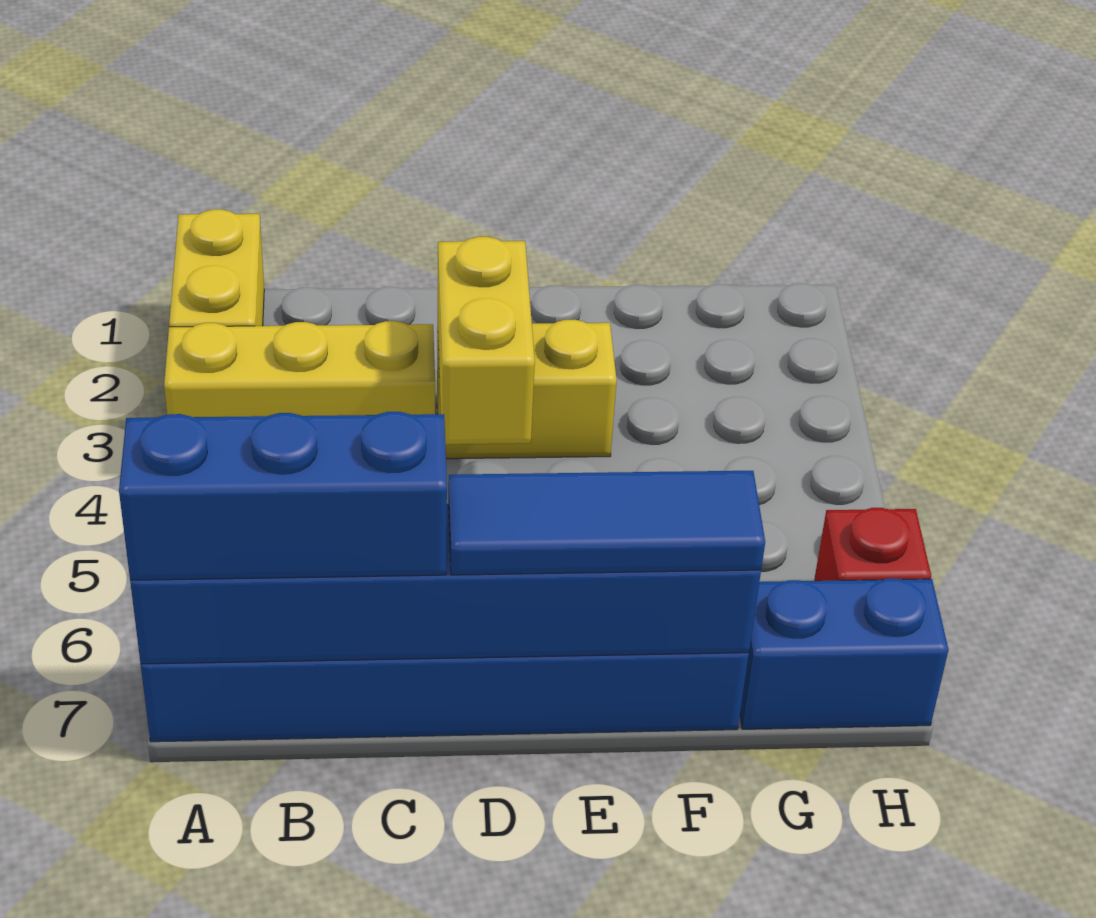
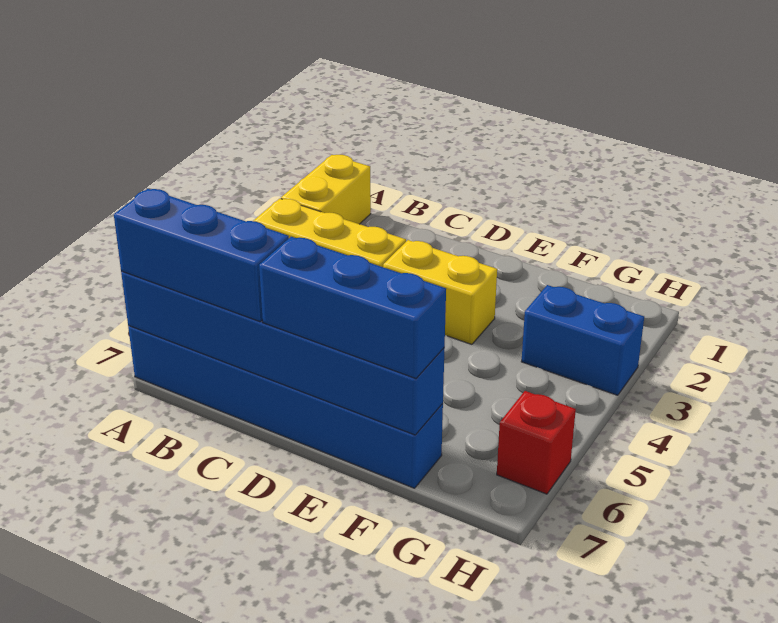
yellow 1x2 brick [438,237,535,444] -> none
blue 1x3 tile [448,471,765,575] -> blue 1x3 brick [259,237,446,379]
blue 1x2 brick [740,579,949,729] -> blue 1x2 brick moved to [521,285,644,395]

